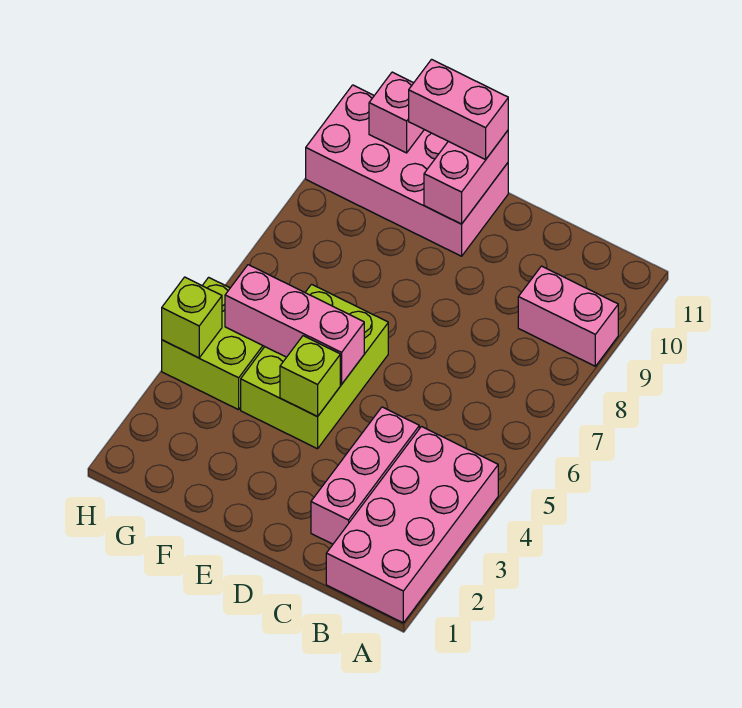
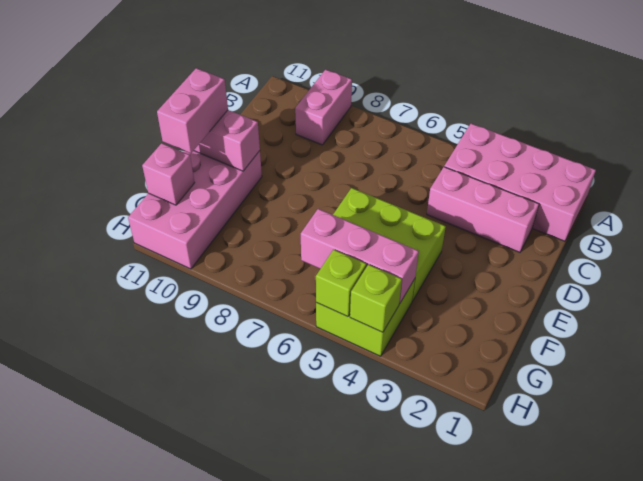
lime 1x1 brick [280,336,340,417] -> lime 1x1 brick moved to [316,250,367,317]
pink 1x3 brick [225,265,364,384] -> pink 1x3 brick turned to [301,209,419,304]

